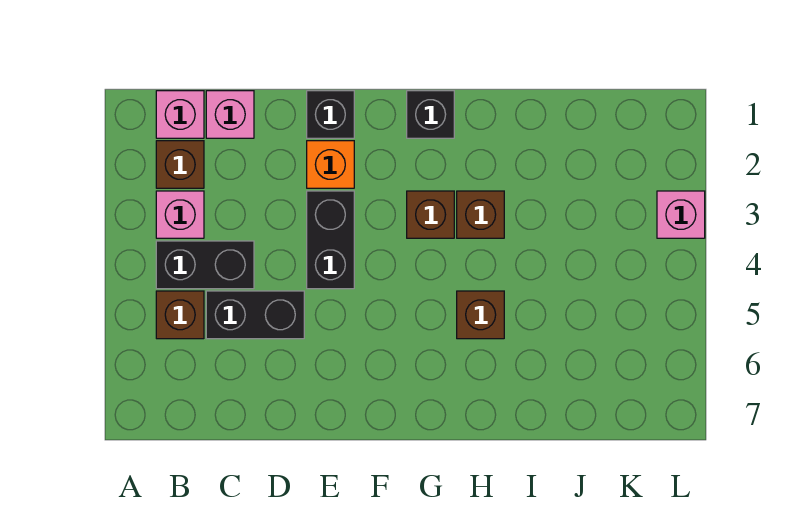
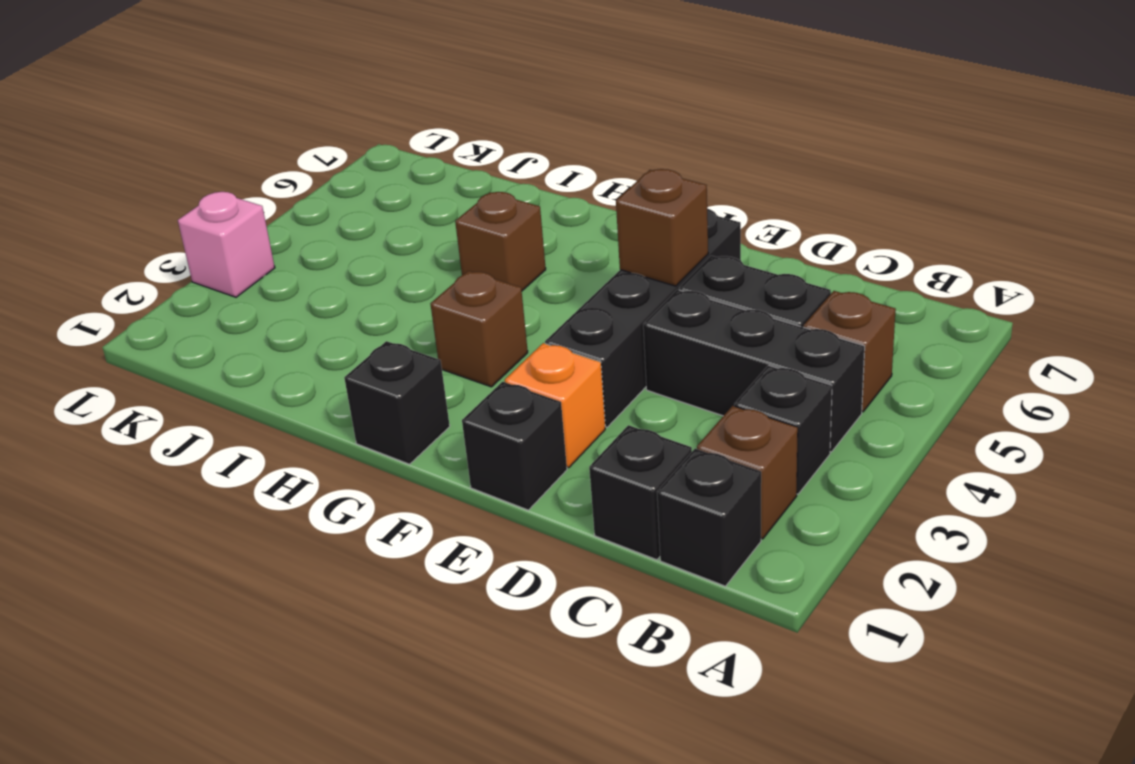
pink 1x1 brick [156,91,204,138] -> black 1x1 brick [657,448,761,586]
pink 1x1 brick [156,191,204,238] -> black 1x1 brick [734,365,832,494]
black 1x2 brick [156,241,254,289] -> black 1x3 brick [643,290,865,452]
pink 1x1 brick [206,91,254,138] -> black 1x1 brick [589,425,692,560]
black 1x2 brick [307,191,354,289] -> black 1x4 brick [545,209,741,427]
brown 1x1 brick [457,191,504,238] -> brown 1x1 brick moved to [616,169,708,286]

